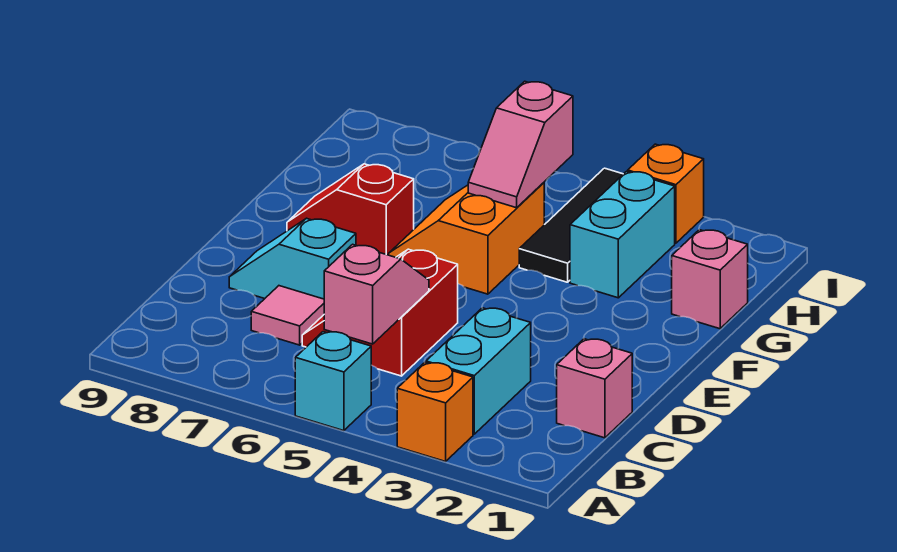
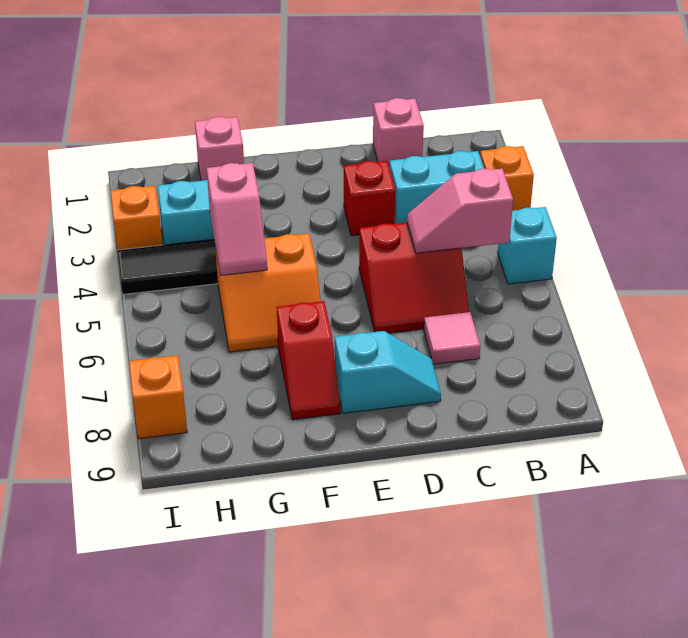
none -> red 1x1 brick [344,161,396,236]
cyan 1x2 slope [229,218,356,299] -> cyan 1x2 slope turned to [335,331,441,413]
pink 1x2 slope [468,81,573,208] -> pink 1x2 slope turned to [207,163,267,275]
none -> orange 1x1 brick [129,355,187,439]

